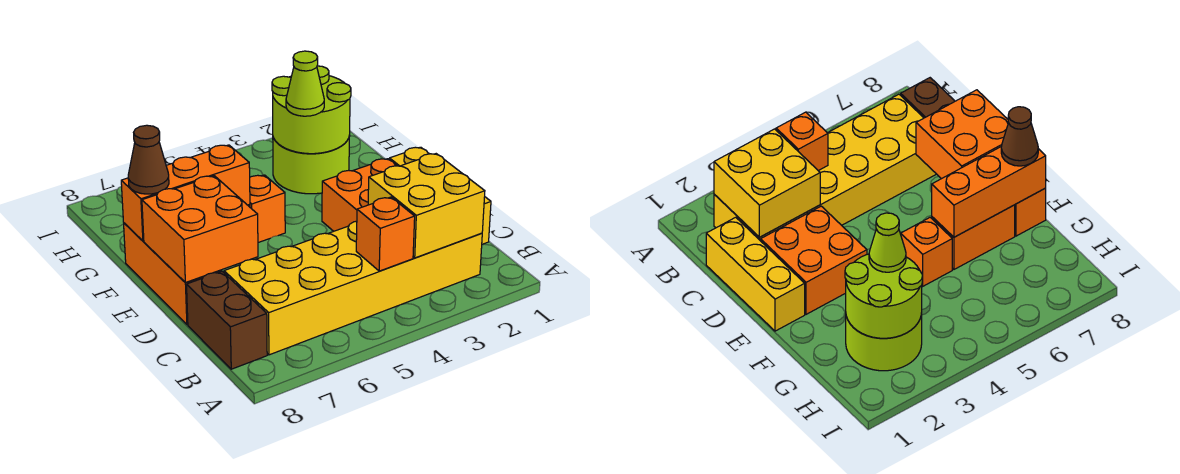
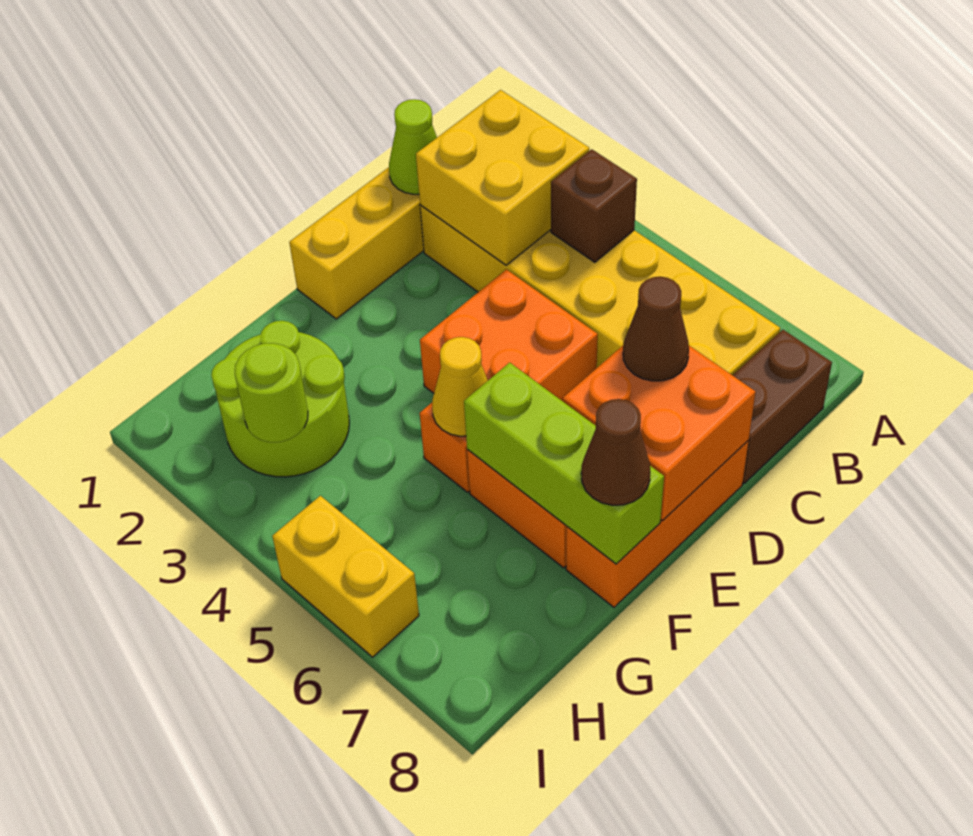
orange 1x1 brick [356,197,415,271] -> brown 1x1 brick [551,149,637,262]
orange 2x2 brick [322,159,397,231] -> orange 2x2 brick moved to [420,270,598,401]
none -> brown 1x1 cone [623,277,689,381]
none -> yellow 1x1 cone [432,337,488,436]
orange 1x3 brick [121,145,250,241] -> lime 1x3 brick [464,363,664,564]
lime 2x2 round brick [272,66,351,154] -> lime 1x1 round brick [235,343,308,442]
lime 1x1 cone [286,51,324,116] -> lime 1x1 cone moved to [389,99,437,194]
none -> yellow 1x2 brick [272,496,419,657]

